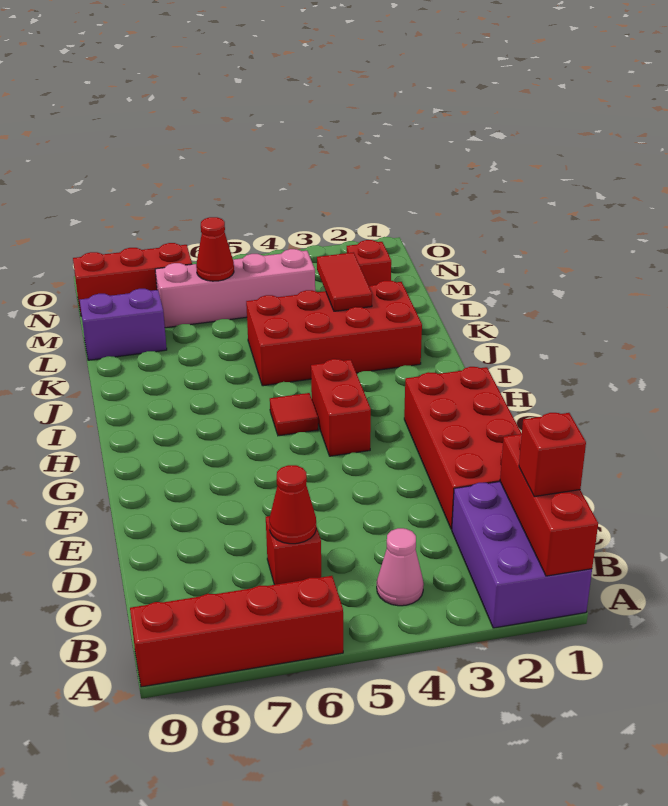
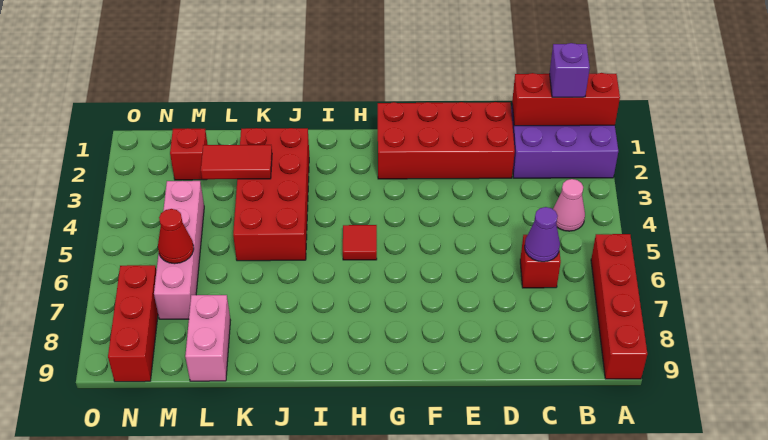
red 1x1 brick [519,413,586,497] -> purple 1x1 brick [549,43,590,97]
red 1x1 cone [269,465,316,544] -> purple 1x1 cone [525,207,560,262]
red 1x2 brick [311,359,371,456] -> none
purple 1x2 brick [80,289,167,360] -> pink 1x2 brick [185,295,230,381]

